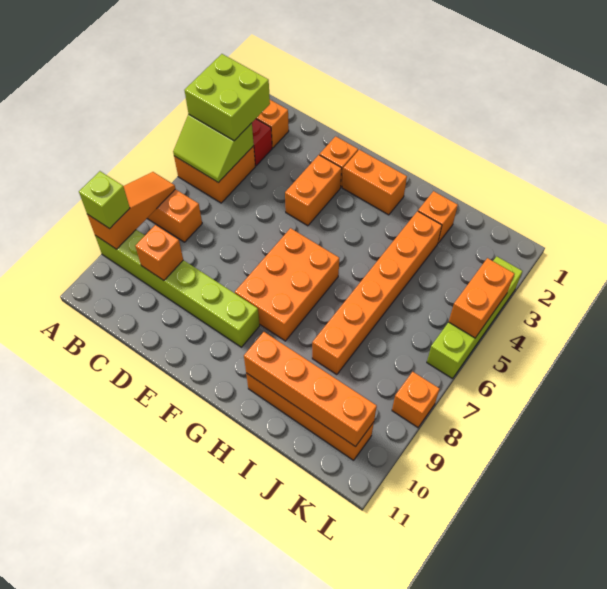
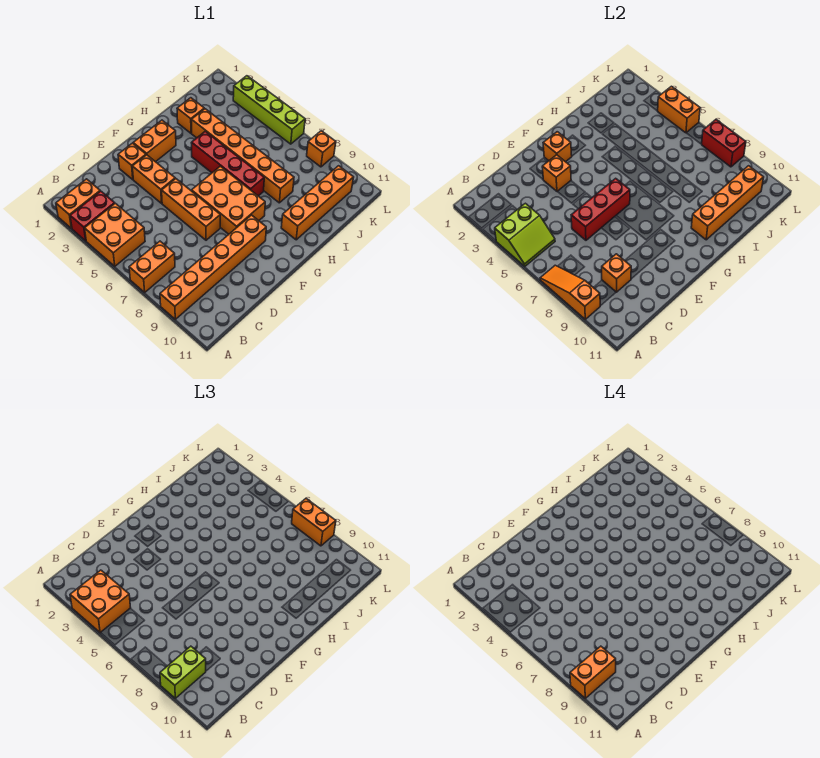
lime 2x2 brick [184,54,270,141] -> orange 2x2 brick [70,570,131,633]
lime 1x6 brick [95,230,260,347] -> orange 1x6 brick [160,215,266,319]
lime 1x1 brick [79,171,130,229] -> lime 1x2 brick [160,646,206,698]
none -> orange 1x2 brick [570,646,616,698]
none -> red 1x3 brick [571,178,630,240]
none -> orange 1x1 brick [542,155,571,191]
none -> orange 1x3 brick [162,179,220,240]
none -> orange 1x1 brick [543,132,572,162]
none -> red 1x4 brick [191,131,264,196]
none -> red 1x2 brick [702,120,746,167]
none -> orange 1x2 brick [292,499,336,546]

